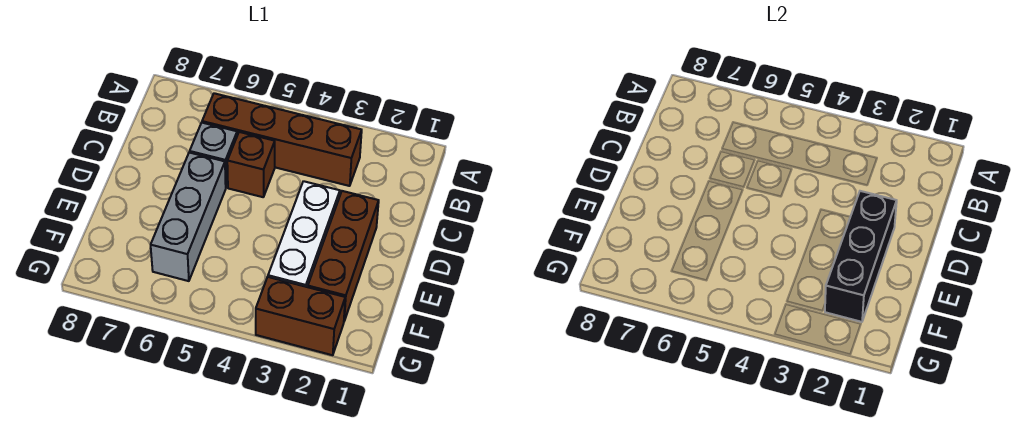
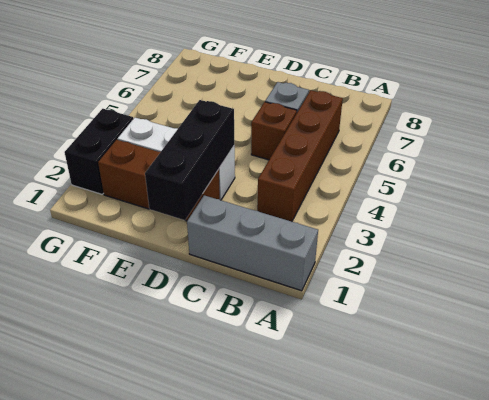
black 1x3 brick [825,191,897,322] -> black 1x3 brick turned to [145,100,234,220]
grey 1x3 brick [151,152,226,281] -> grey 1x3 brick moved to [187,195,318,291]
brown 1x2 brick [256,277,345,355] -> black 1x2 brick [65,109,133,194]

